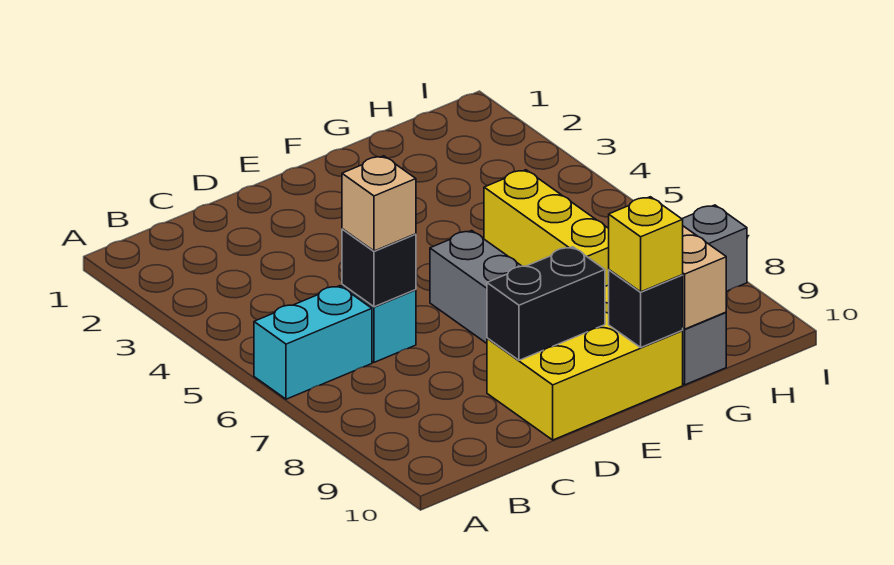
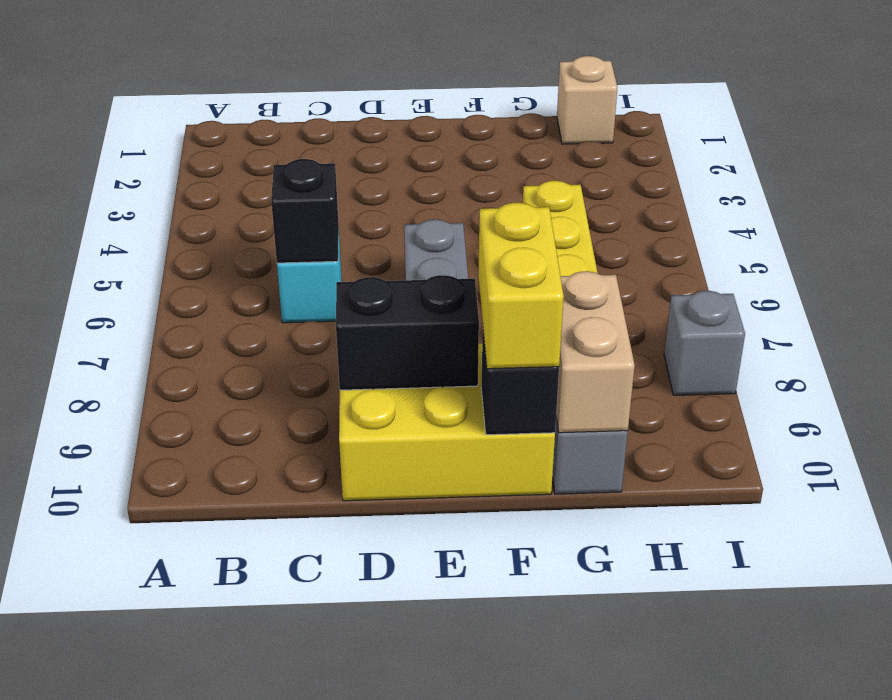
cyan 1x2 brick [254,286,372,399] -> none
tan 1x1 brick [342,156,416,251] -> tan 1x1 brick moved to [557,56,617,144]
yellow 1x1 brick [609,197,683,292] -> yellow 1x2 brick [478,203,564,369]

